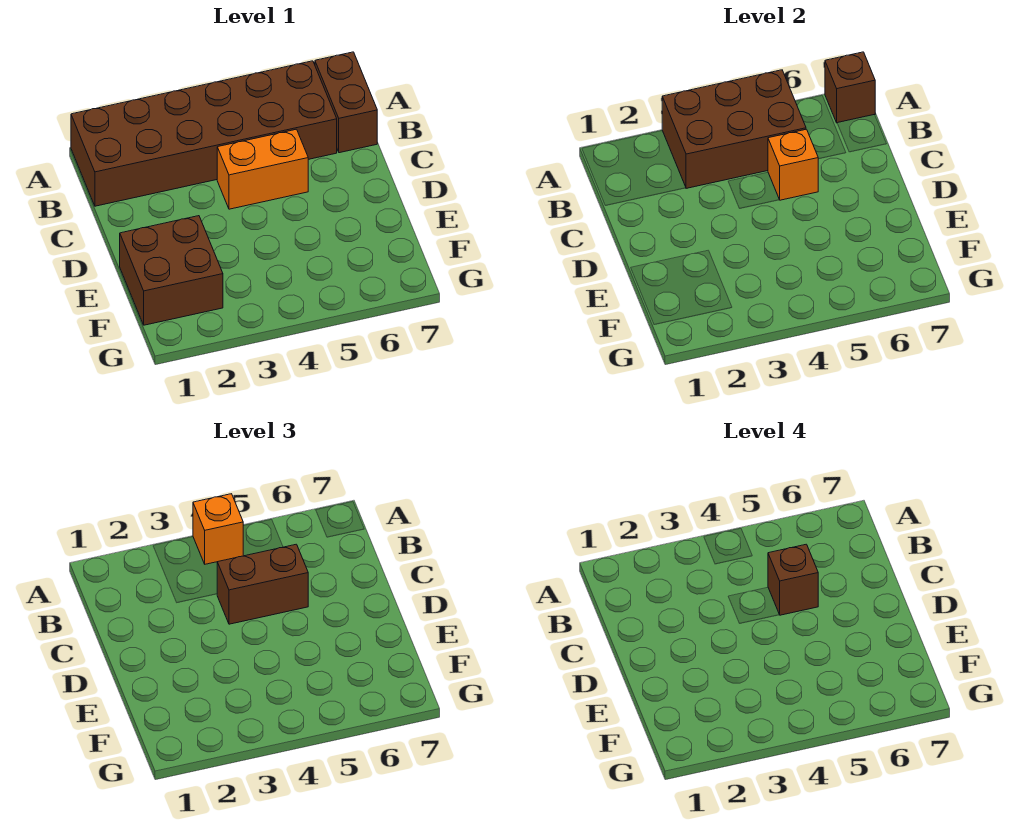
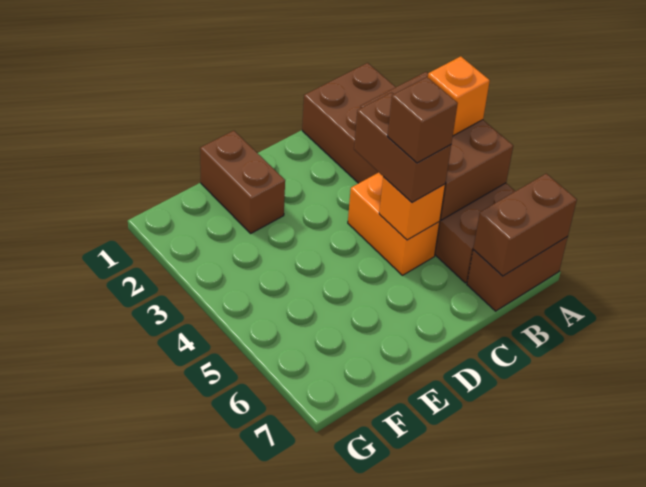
brown 1x1 brick [825,52,875,123] -> brown 1x2 brick [473,174,577,276]
brown 2x2 brick [120,216,223,325] -> brown 1x2 brick [200,131,285,233]

